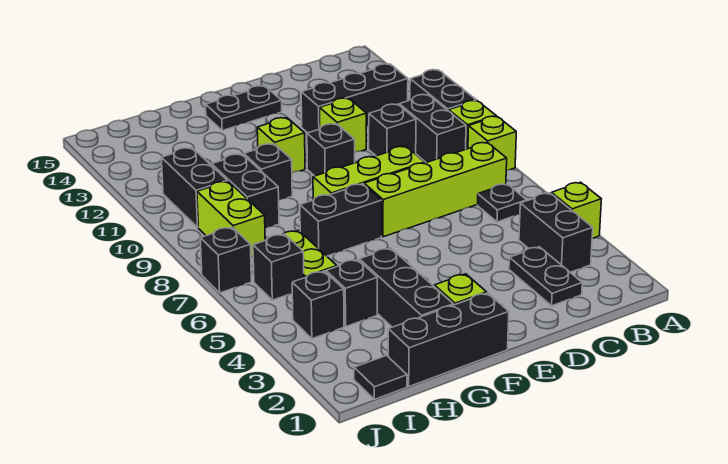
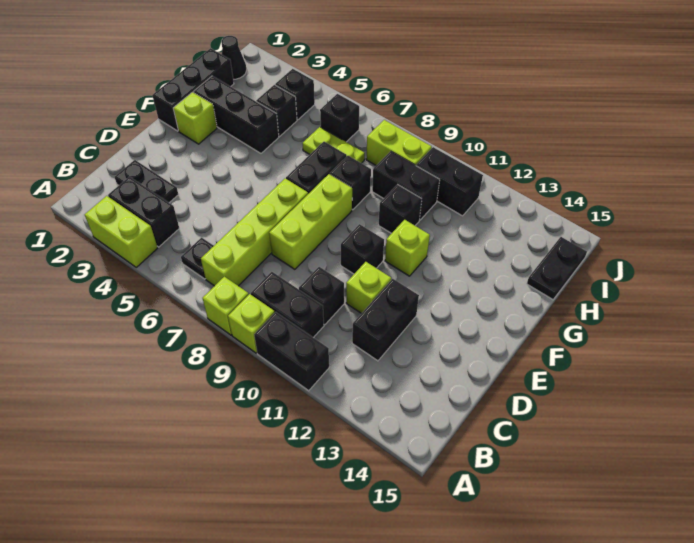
lime 1x1 brick [551,182,601,238] -> lime 1x2 brick [85,196,158,267]
black 1x3 brick [301,64,408,133] -> black 1x2 brick [352,279,419,361]
black 1x2 plate [206,86,282,131] -> black 1x2 plate moved to [527,237,587,299]
black 1x1 tile [354,356,407,399] -> black 1x1 cone [221,36,247,79]
black 1x1 brick [200,227,251,293] -> black 1x1 brick moved to [330,156,371,210]

